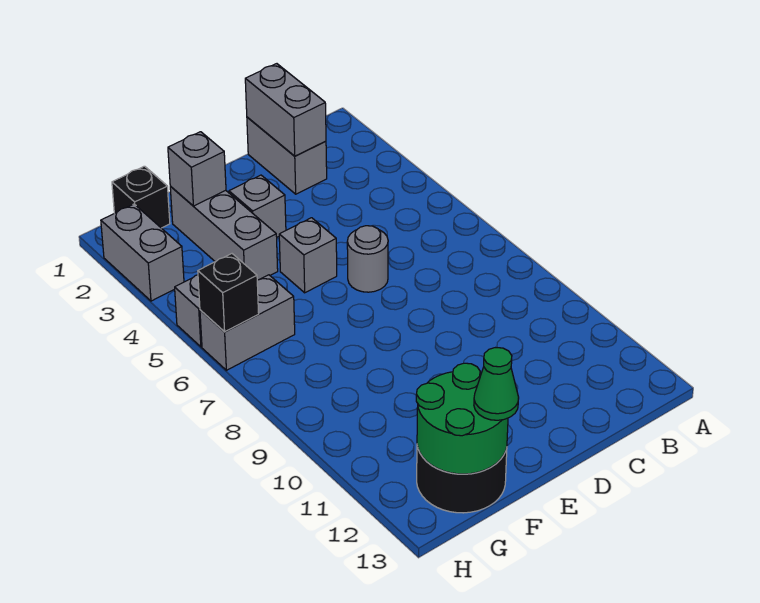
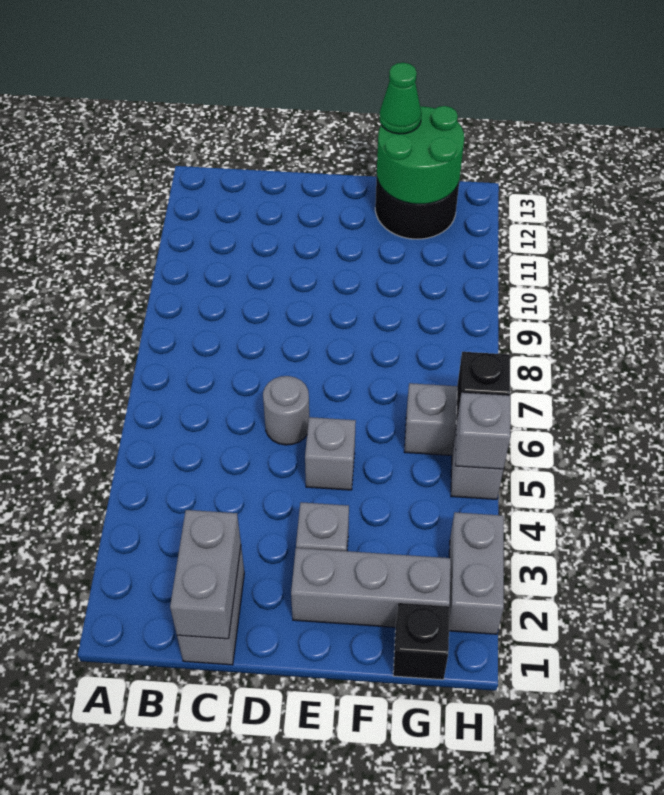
grey 1x3 brick [170,187,278,280] -> grey 1x3 brick turned to [291,548,451,627]
grey 1x1 brick [168,132,226,206] -> grey 1x1 brick moved to [455,393,510,469]

